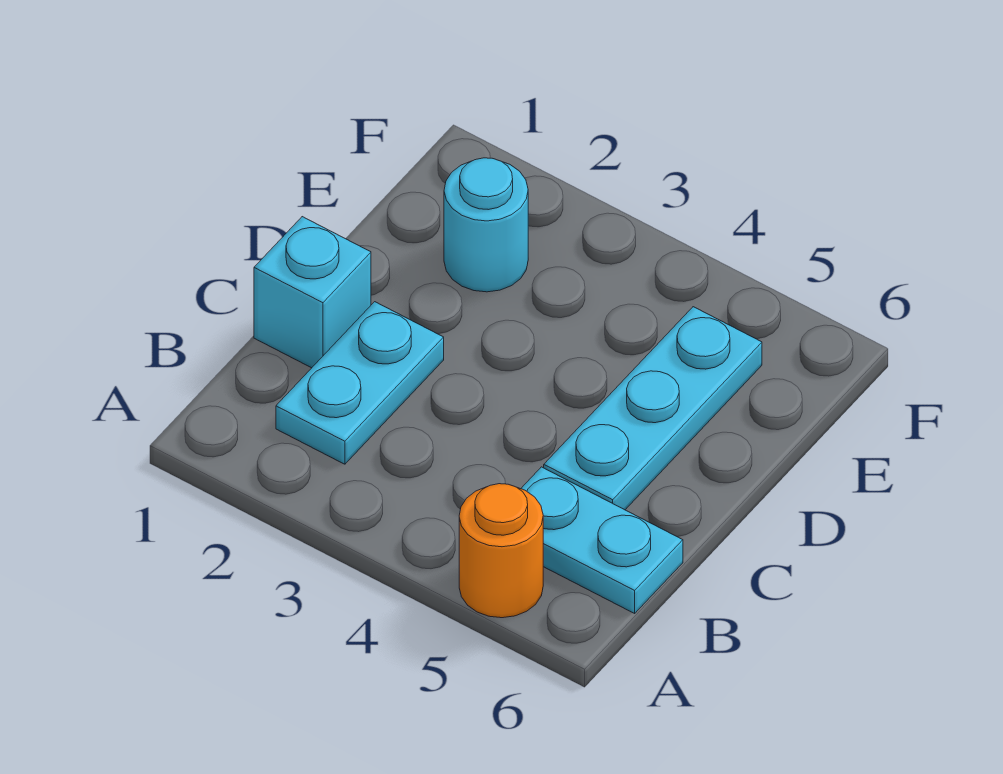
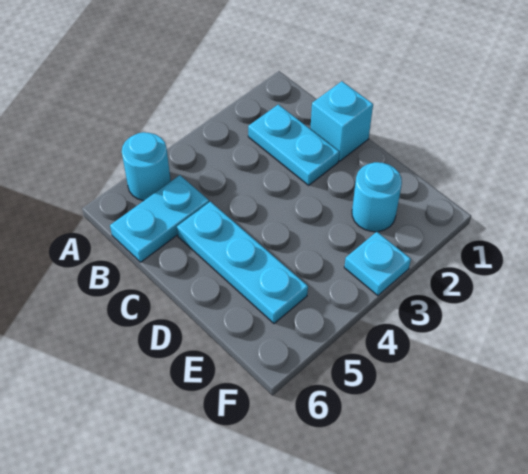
orange 1x1 round brick [459,484,543,618] -> cyan 1x1 round brick [122,132,171,201]
none -> cyan 1x1 plate [344,232,411,296]

